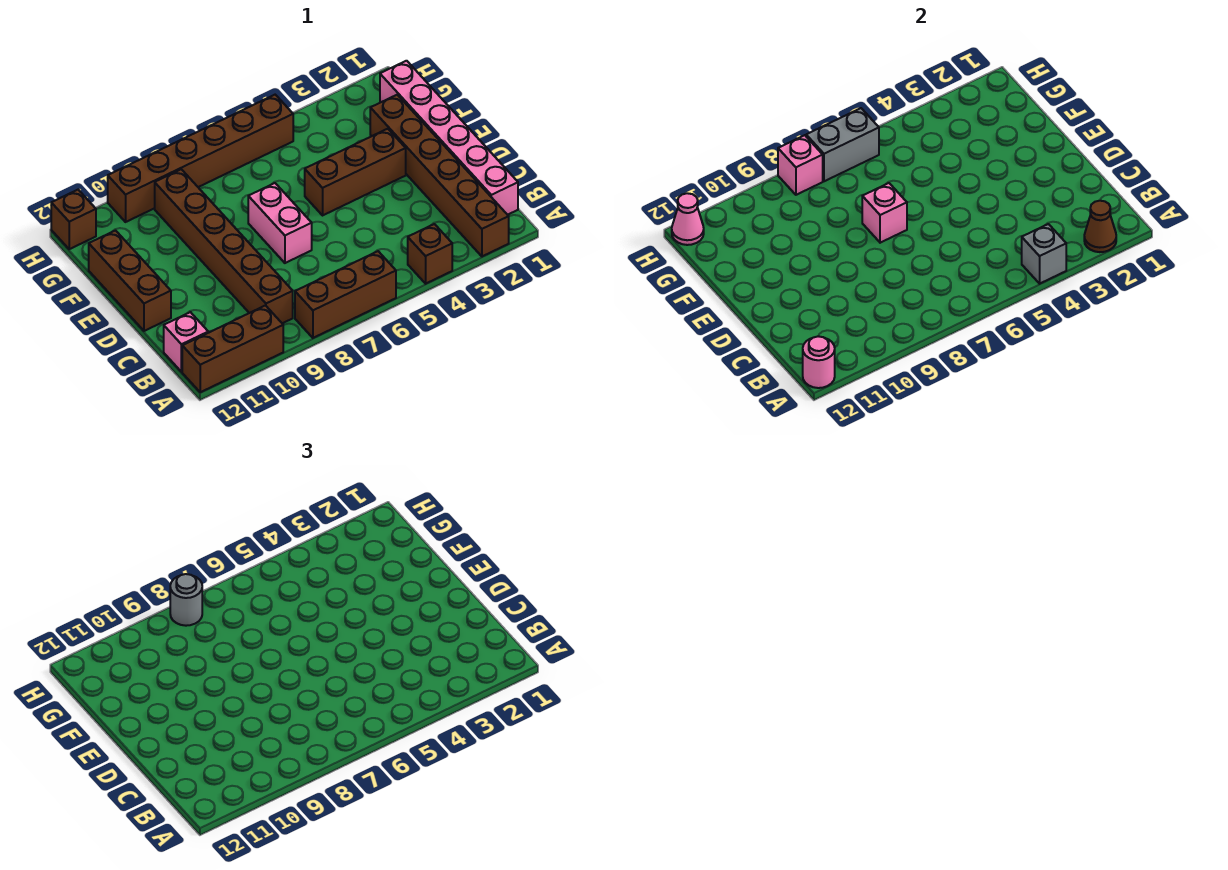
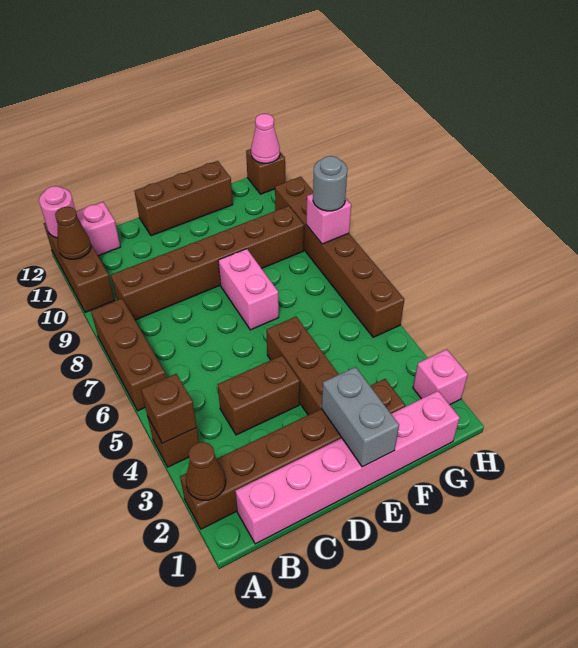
grey 1x1 brick [1022,224,1066,284] -> brown 1x1 brick [141,374,197,443]
none -> brown 1x1 cone [55,207,91,259]
none -> brown 1x2 brick [218,356,300,435]
pink 1x2 brick [248,183,312,263] -> pink 1x2 brick turned to [218,249,279,330]
pink 1x1 brick [862,183,907,243] -> pink 1x1 brick moved to [413,349,468,405]
grey 1x2 brick [806,108,879,181] -> grey 1x2 brick moved to [322,367,399,467]

